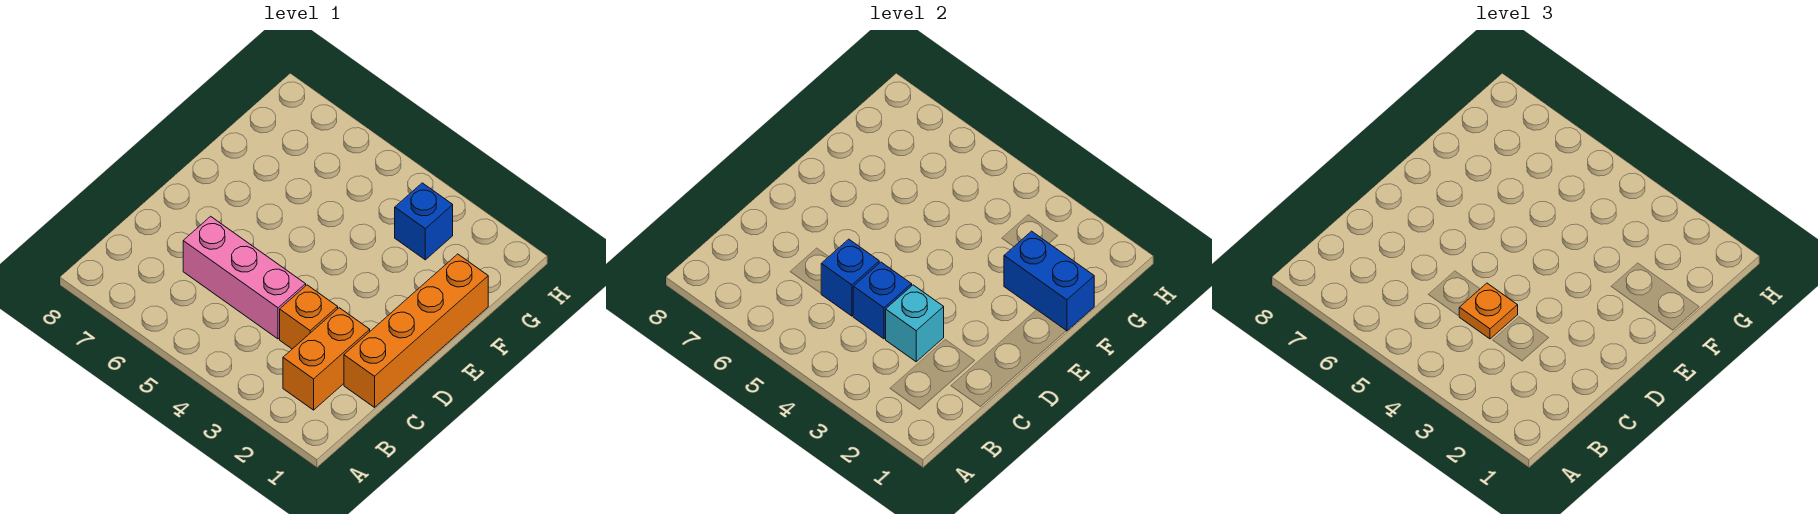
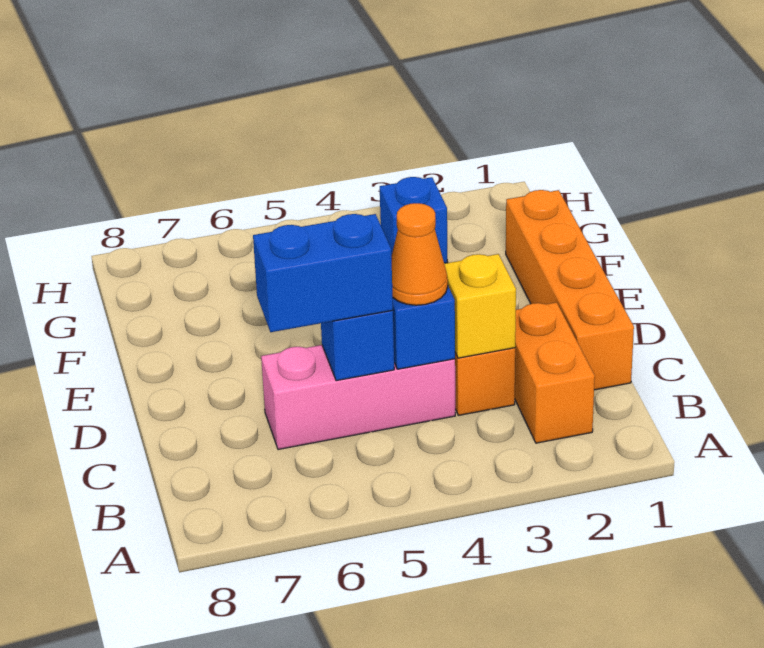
cyan 1x1 brick [886,285,944,362] -> yellow 1x1 brick [444,254,516,358]
orange 1x1 plate [1459,283,1518,339] -> orange 1x1 cone [391,203,448,305]
blue 1x2 brick [1004,231,1094,331] -> blue 1x2 brick moved to [253,214,393,332]

